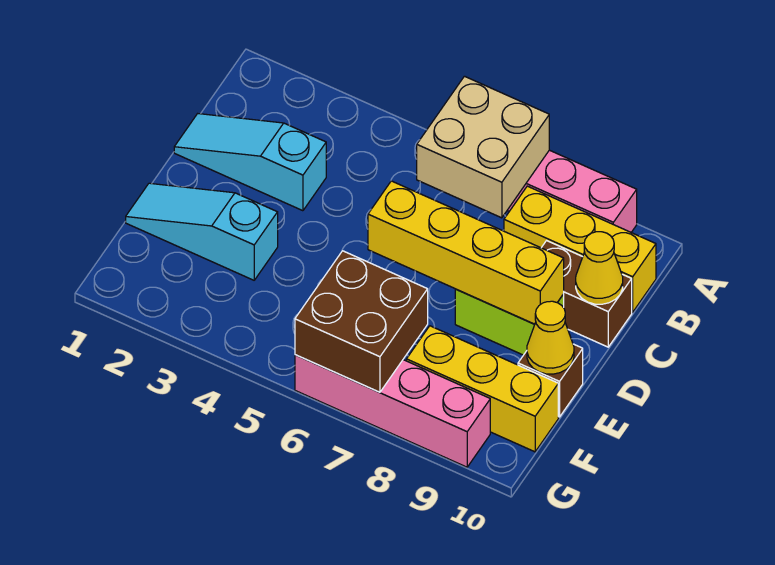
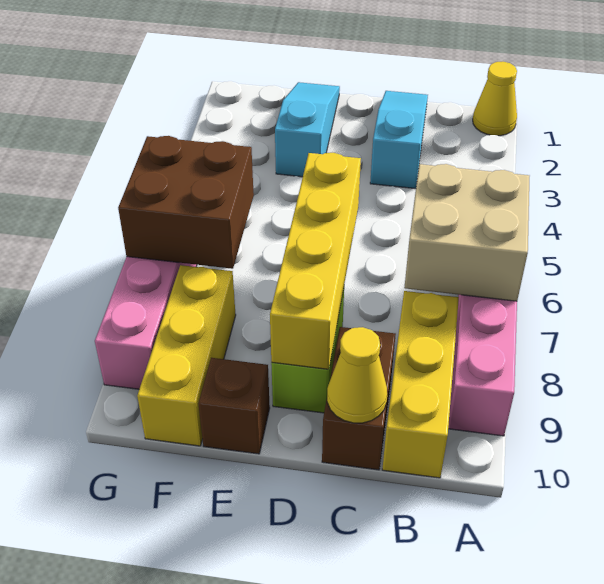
yellow 1x1 cone [527,301,574,374] -> yellow 1x1 cone moved to [473,62,517,136]

